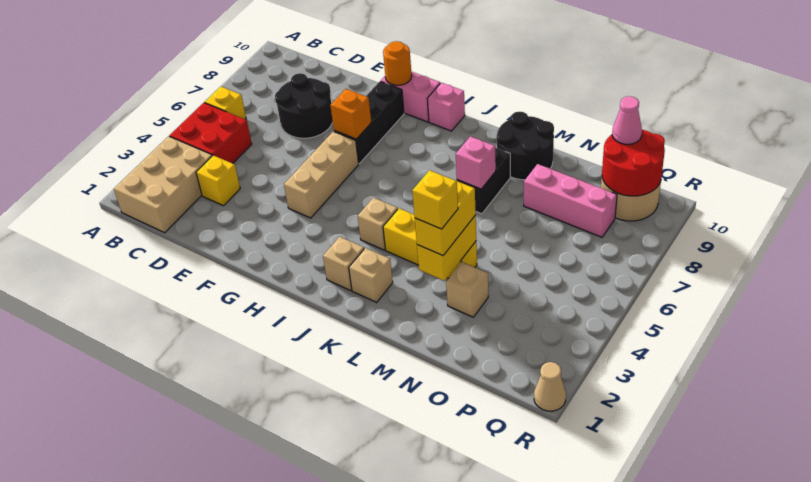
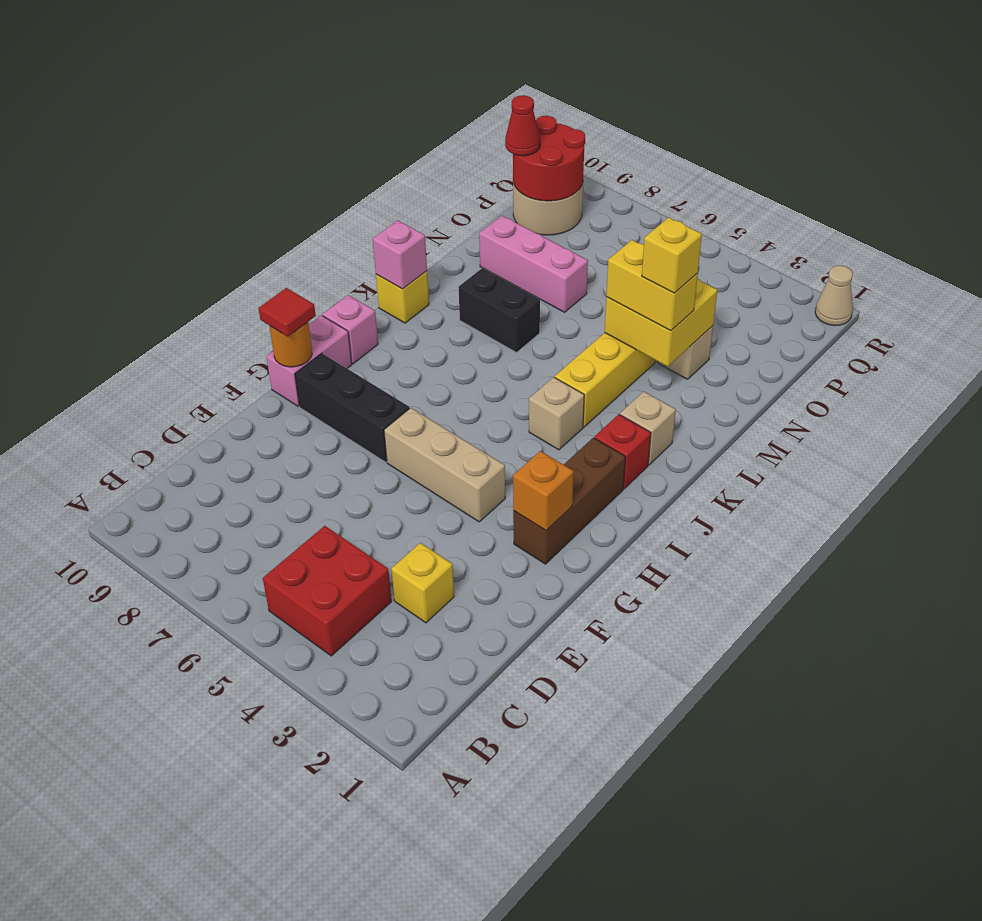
tan 2x3 brick [114,136,212,233] -> none
yellow 1x1 brick [205,86,246,120] -> yellow 1x1 brick moved to [376,271,429,323]
black 2x2 round brick [275,73,333,138] -> none
none -> brown 1x3 brick [513,438,625,564]
orange 1x1 brick [330,89,371,139] -> orange 1x1 brick moved to [513,451,574,530]
none -> red 1x1 tile [258,288,316,337]
tan 1x1 brick [323,237,364,291] -> red 1x1 brick [594,414,651,488]
pink 1x1 brick [456,136,496,189] -> pink 1x1 brick moved to [373,220,427,289]
black 2x2 round brick [497,112,554,180] -> none
yellow 1x2 brick [417,215,476,281] -> yellow 2x2 brick [605,278,717,367]
pink 1x3 brick [524,164,617,237] -> pink 1x3 brick turned to [479,216,588,312]
pink 1x1 cone [612,96,642,144] -> red 1x1 cone [505,95,540,156]

